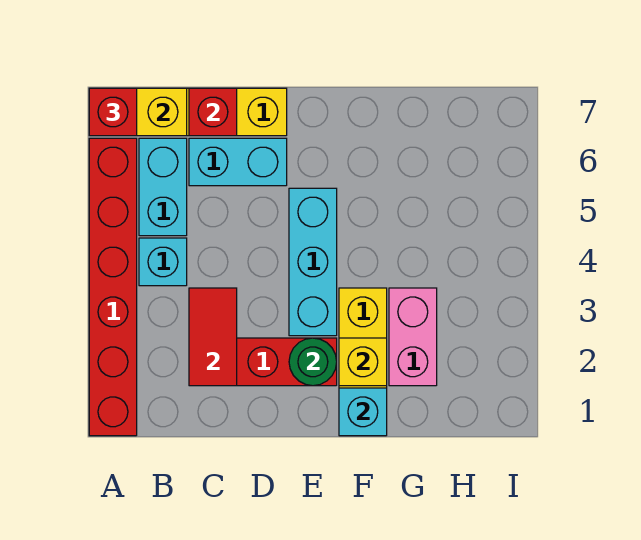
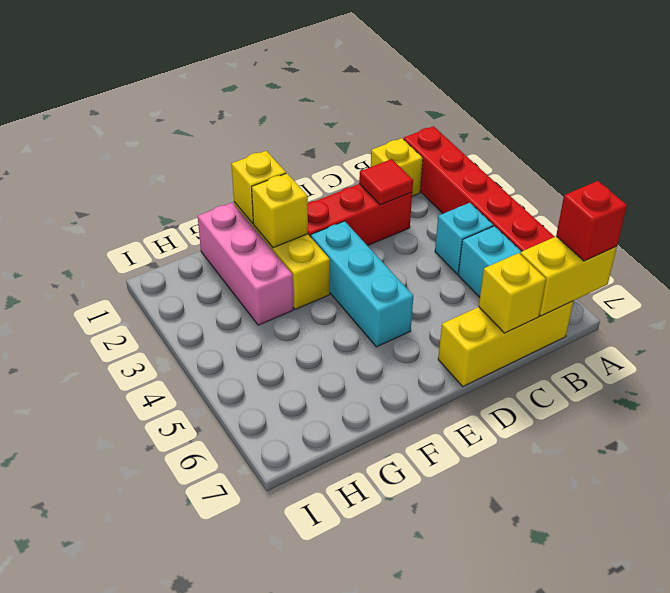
none -> yellow 1x1 brick [371,138,423,196]
red 1x2 tile [189,288,237,386] -> red 1x1 tile [359,159,413,205]
cyan 1x2 brick [189,138,287,186] -> none
red 1x1 brick [189,88,237,136] -> yellow 1x1 brick [479,253,546,333]
green 1x1 round brick [289,338,337,386] -> none
cyan 1x1 brick [339,388,387,436] -> yellow 1x1 brick [231,151,286,223]
pink 1x2 brick [389,288,437,386] -> pink 1x3 brick [198,203,293,325]

